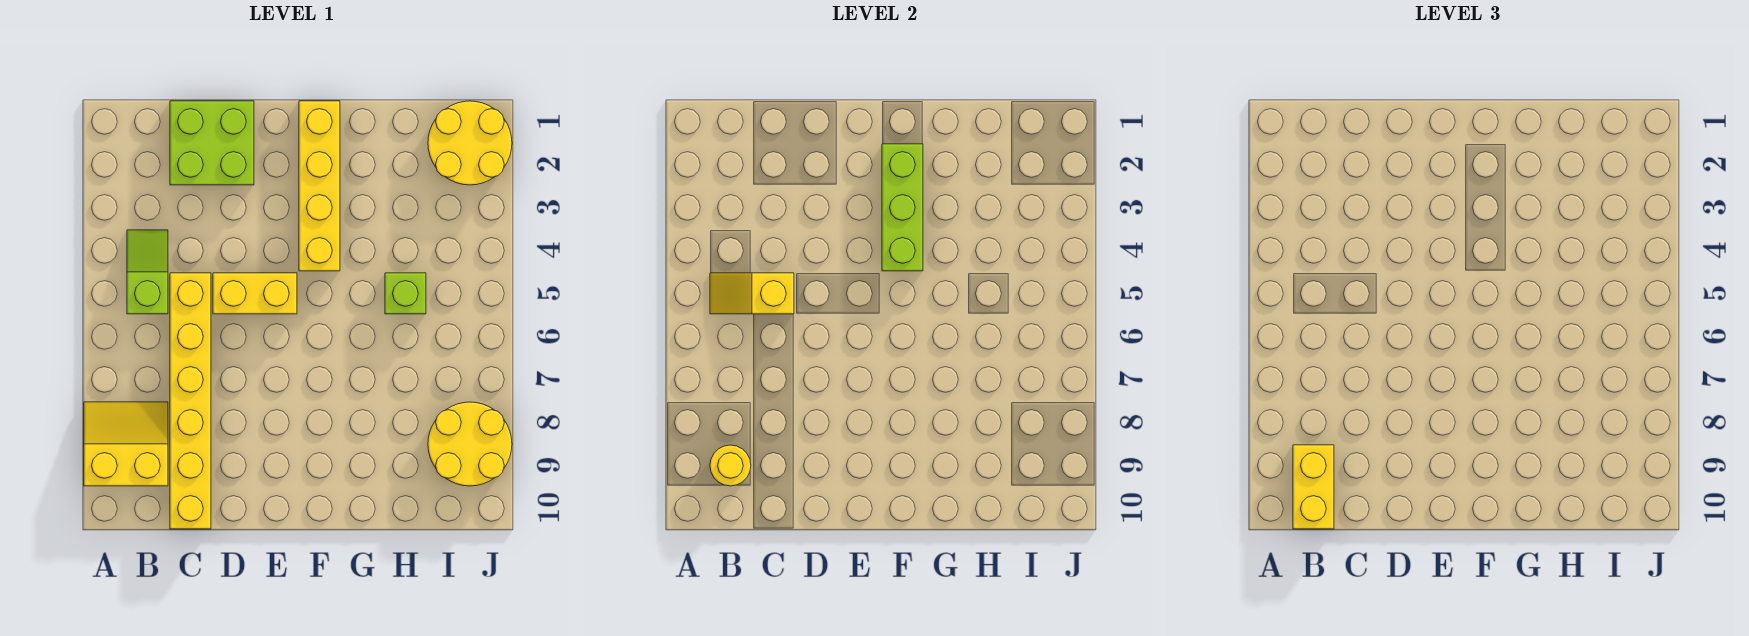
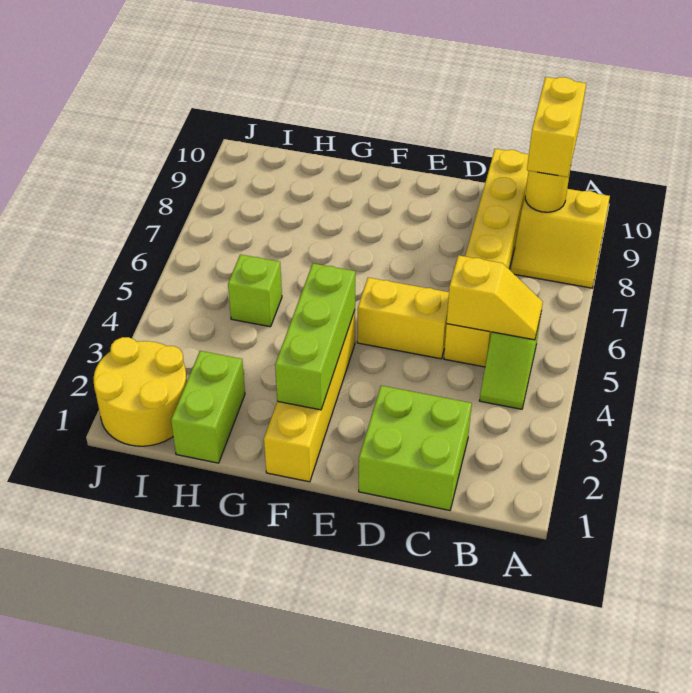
none -> lime 1x2 brick [171,351,245,463]
yellow 2x2 round brick [428,402,512,486] -> none

